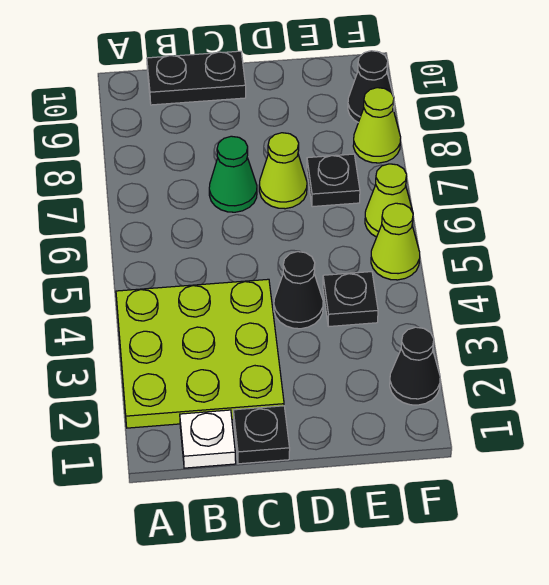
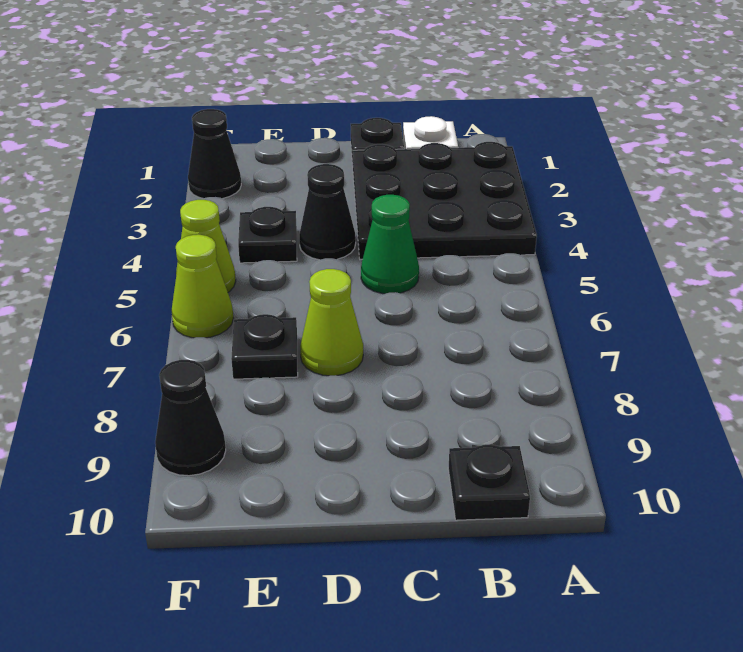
lime 3x3 plate [116,279,284,428] -> black 3x3 plate [353,142,537,260]
black 1x2 plate [147,51,246,105] -> black 1x1 plate [448,445,530,520]
green 1x1 cone [209,136,257,212] -> green 1x1 cone moved to [361,195,419,294]
lime 1x1 cone [353,88,401,163] -> none

